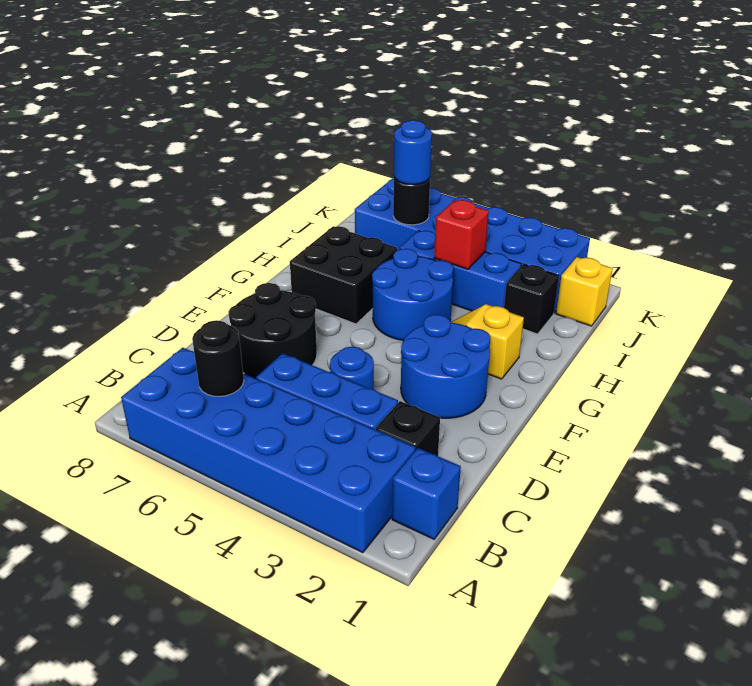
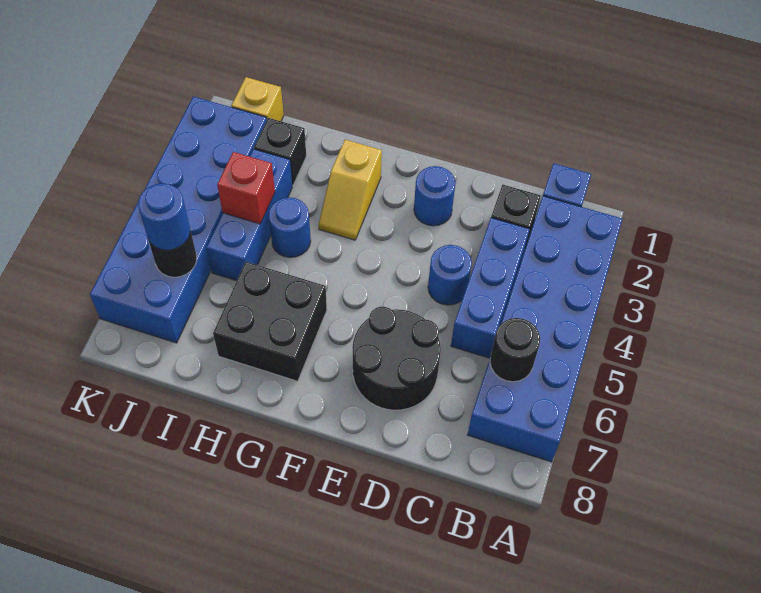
blue 2x2 round brick [401,314,490,418] -> blue 1x1 round brick [414,166,455,226]
blue 2x2 round brick [372,249,453,340] -> blue 1x1 round brick [268,197,311,257]

